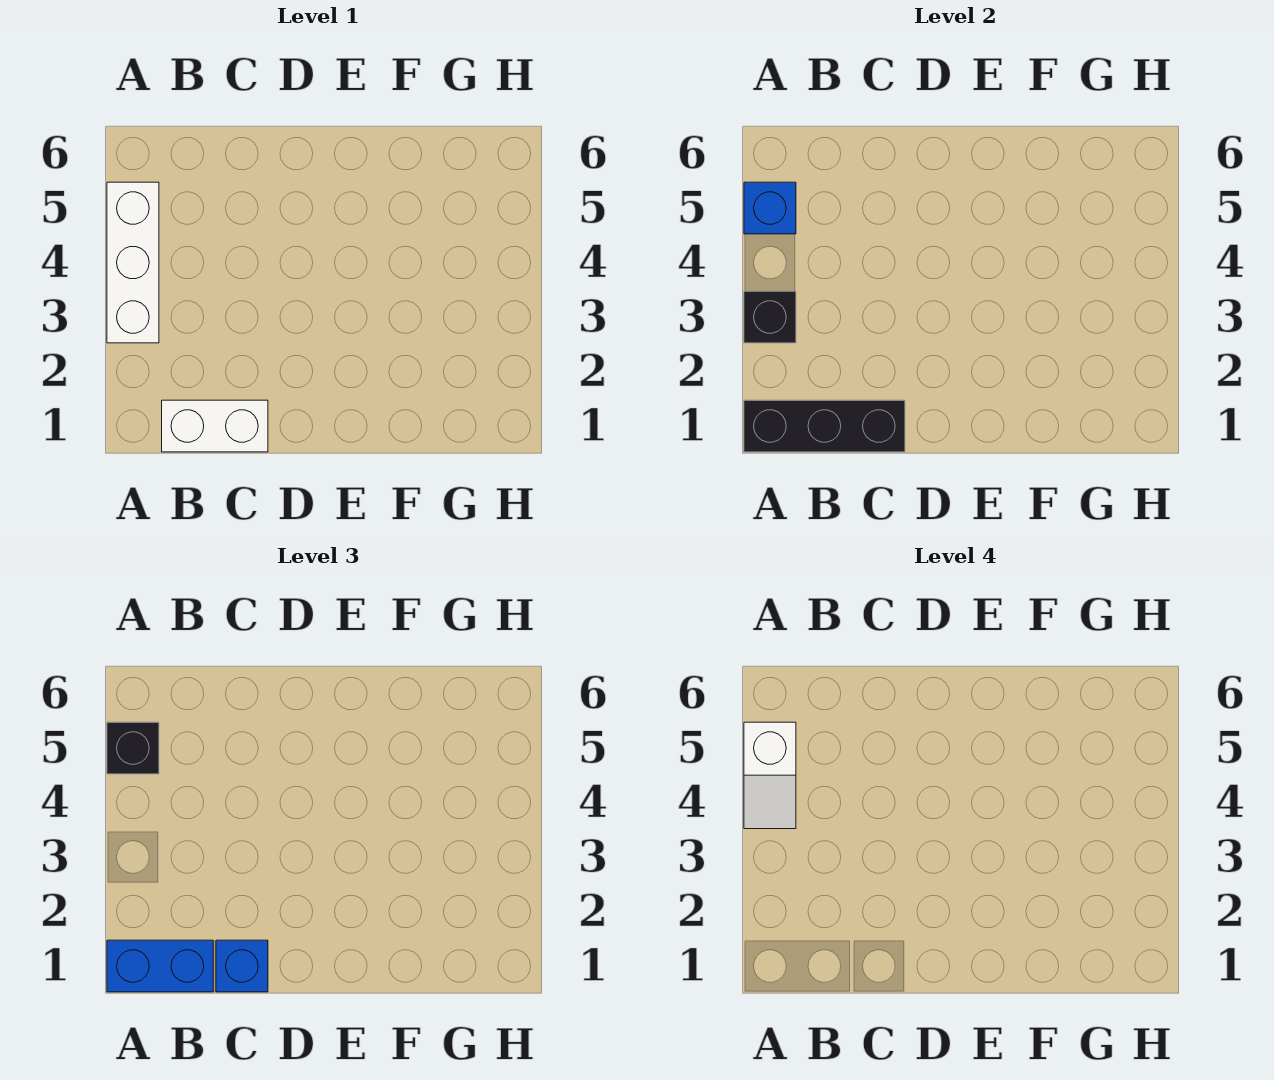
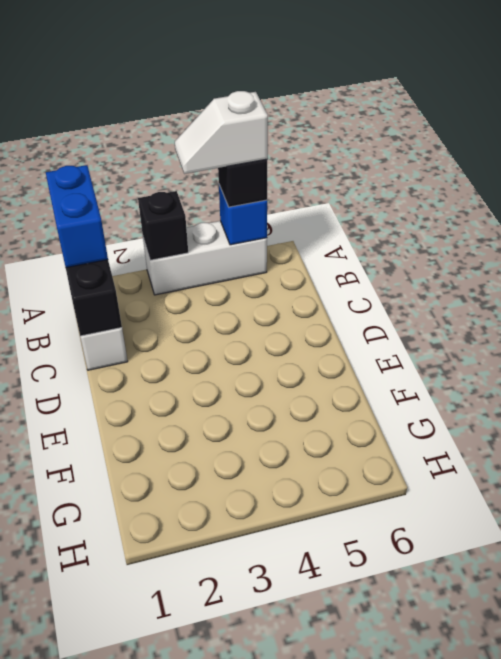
blue 1x1 brick [216,940,268,992] -> none

